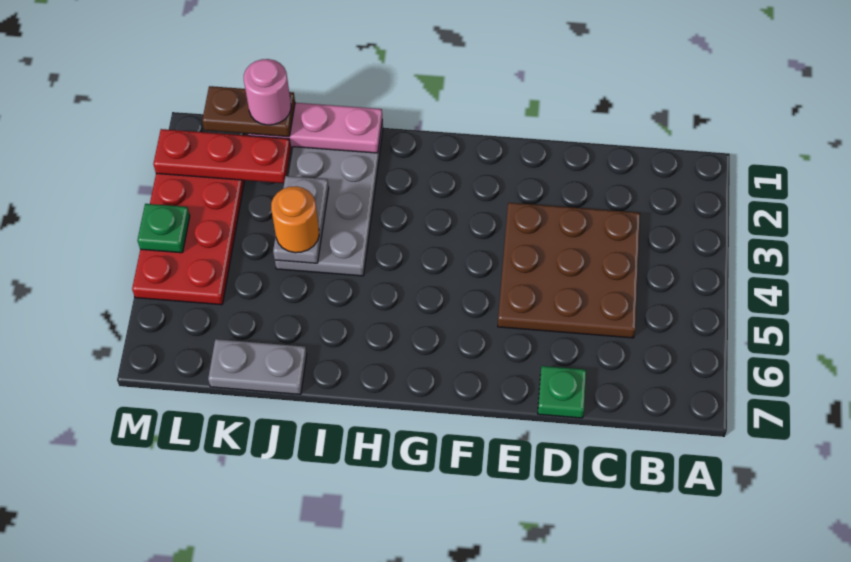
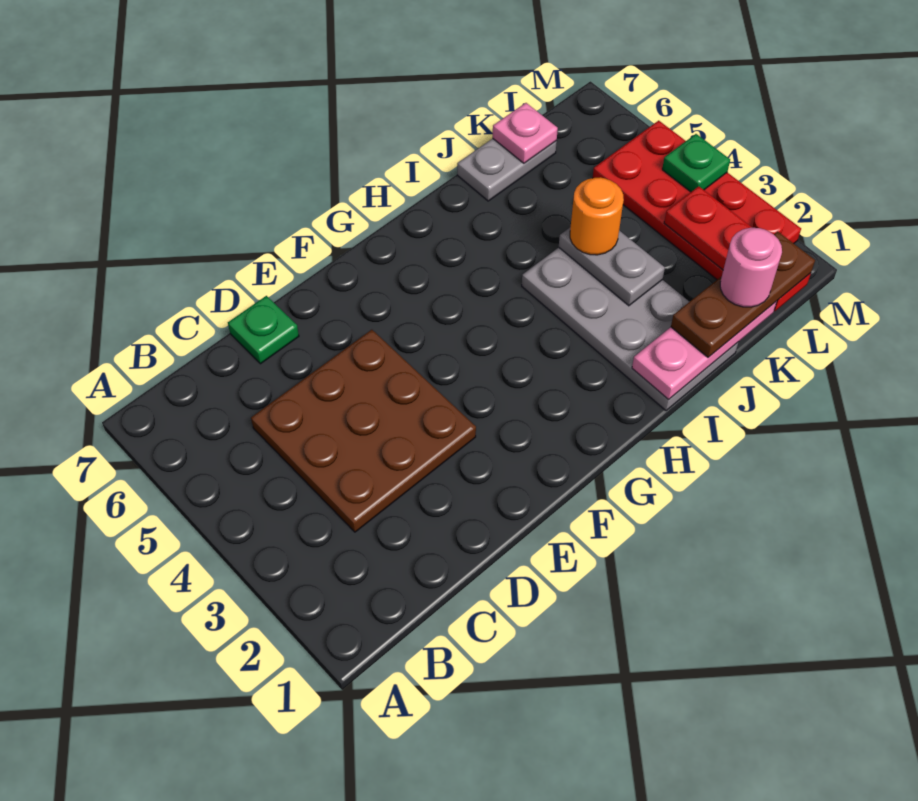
brown 1x2 plate [202,86,295,137] -> brown 1x3 plate [671,231,815,357]
red 1x3 plate [153,129,291,183] -> red 1x3 plate turned to [664,186,811,311]
none -> pink 1x1 plate [493,103,558,163]

